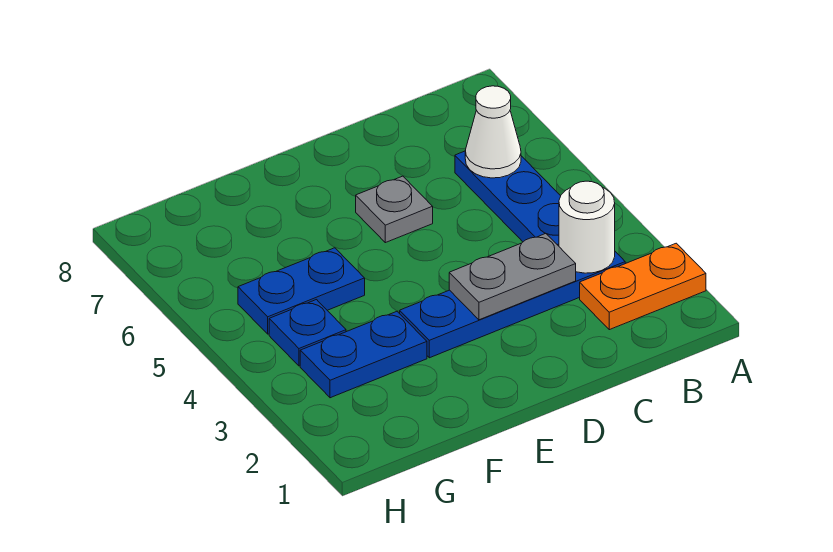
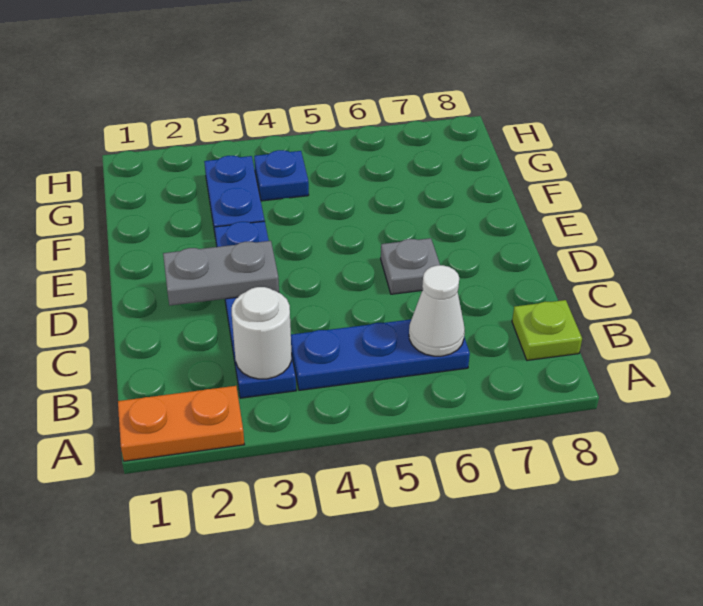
orange 1x2 plate [580,243,706,330] -> orange 1x2 plate turned to [118,386,244,461]
none -> lime 1x1 plate [512,300,582,360]
grey 1x2 plate [449,233,576,320] -> grey 1x2 plate turned to [163,241,279,305]
blue 1x2 plate [238,248,365,334] -> none

